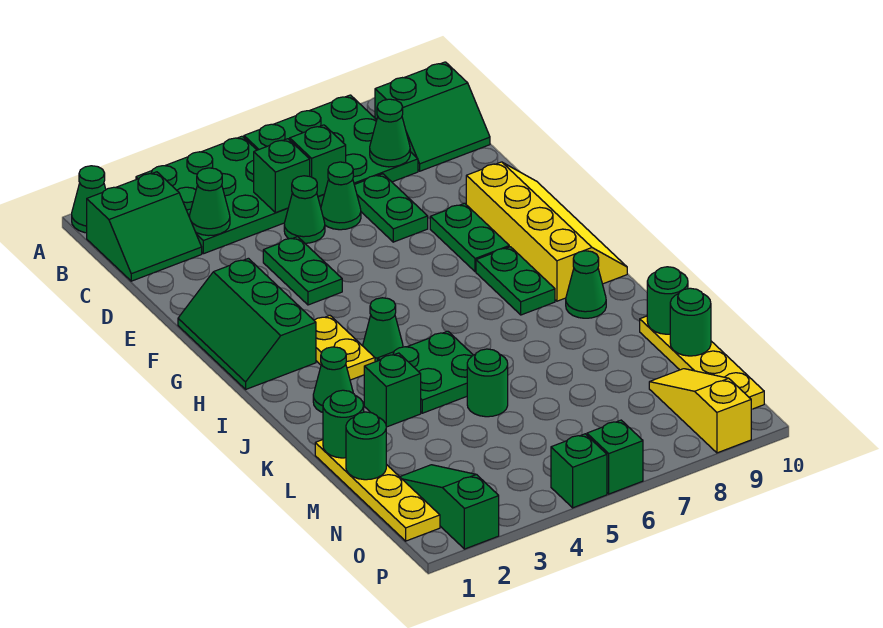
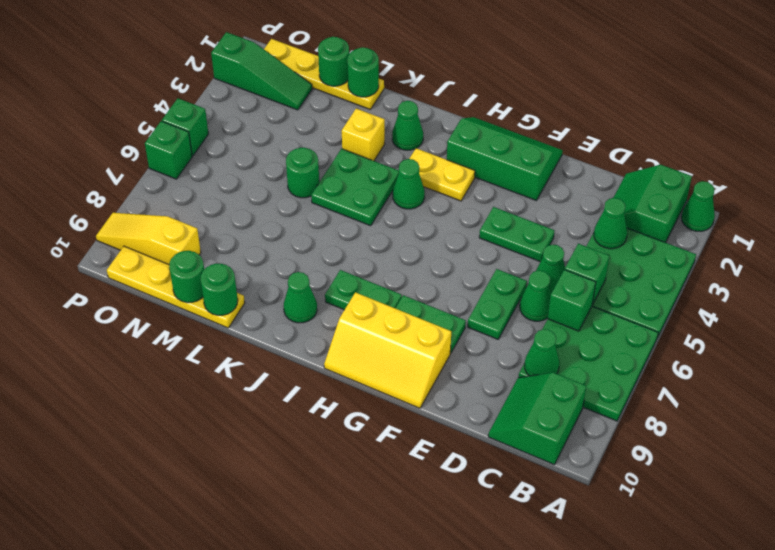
green 1x2 plate [355,174,428,242] -> green 1x2 plate turned to [468,269,527,339]
yellow 2x4 slope [466,162,627,301] -> yellow 2x3 slope [324,292,451,408]
green 1x1 brick [364,353,421,427] -> yellow 1x1 brick [342,109,385,161]
yellow 1x3 slope [649,369,751,453] -> yellow 1x3 slope turned to [96,213,201,264]

